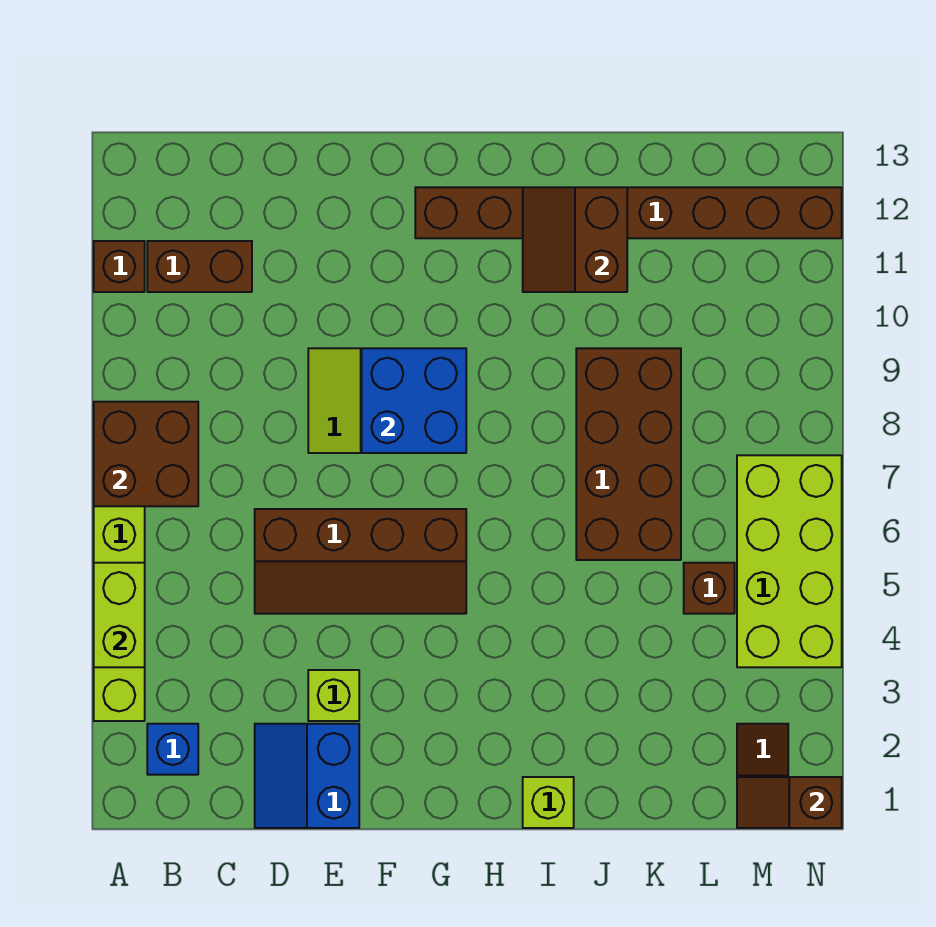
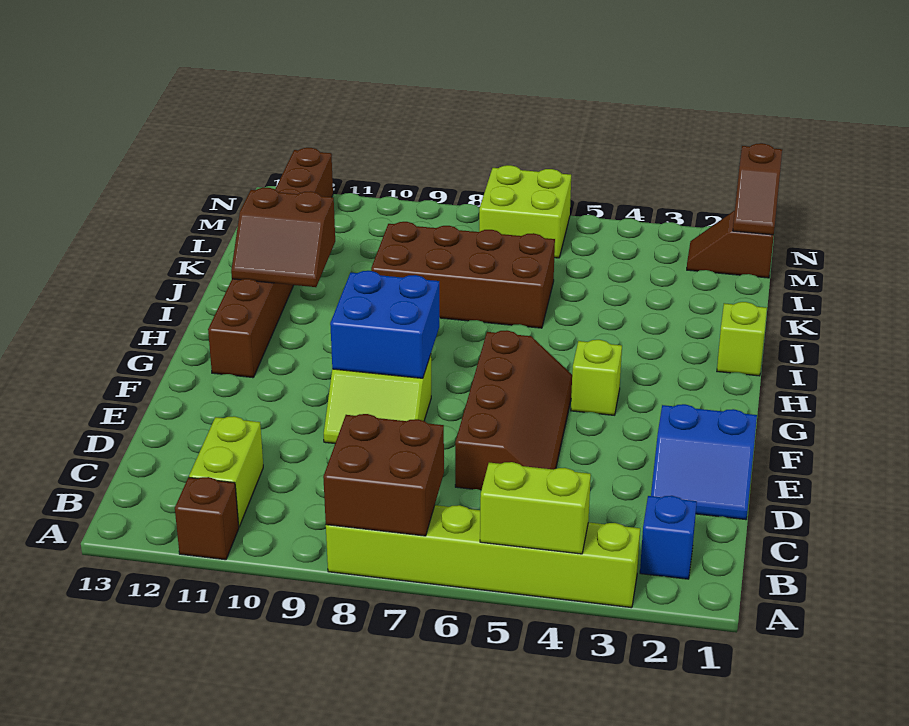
brown 1x2 brick [147,241,252,292] -> lime 1x2 brick [189,416,263,527]
lime 1x1 brick [308,670,359,721] -> lime 1x1 brick moved to [571,340,622,415]
brown 1x1 brick [684,563,735,614] -> none
lime 2x4 brick [737,455,842,667] -> lime 2x2 brick [479,165,571,258]

